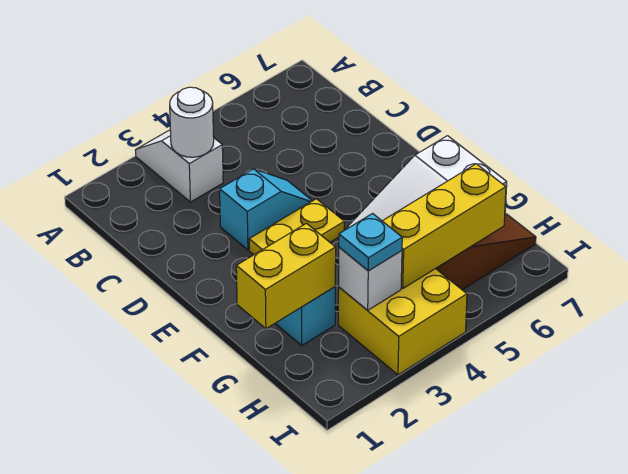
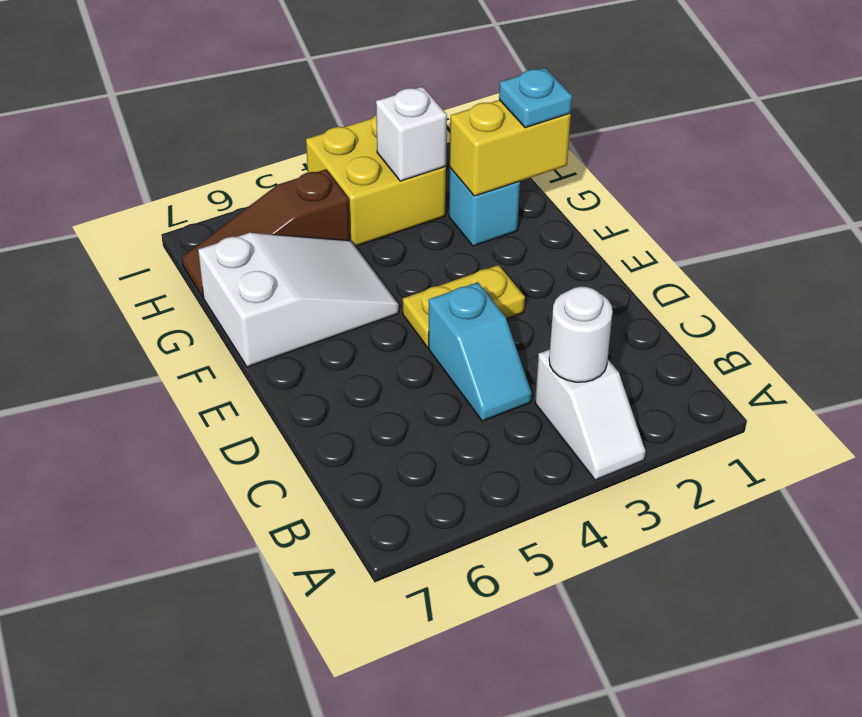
cyan 1x2 slope [220,169,312,250] -> cyan 1x2 slope turned to [429,282,532,421]
cyan 1x1 plate [339,214,402,271] -> cyan 1x1 plate moved to [499,68,572,128]
yellow 1x3 brick [383,164,506,288] -> none

